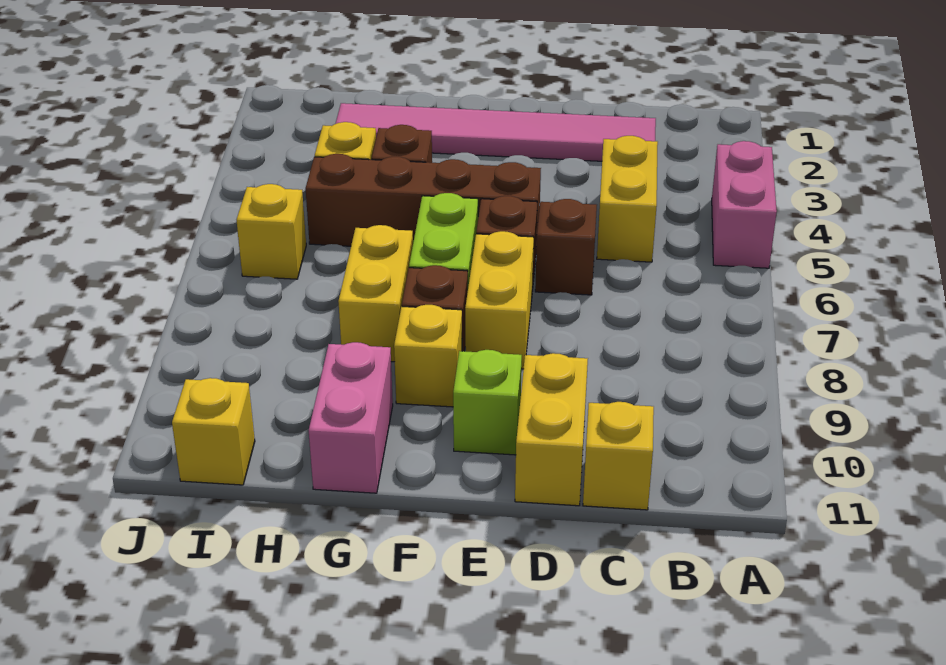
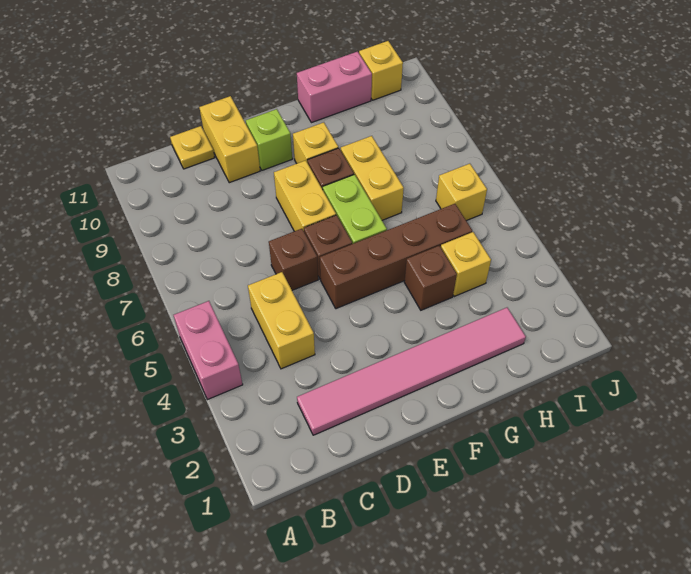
yellow 1x1 brick [583,402,654,510] -> yellow 1x1 plate [170,126,215,169]
pink 1x2 brick [309,342,393,493] -> pink 1x2 brick turned to [297,52,372,123]

